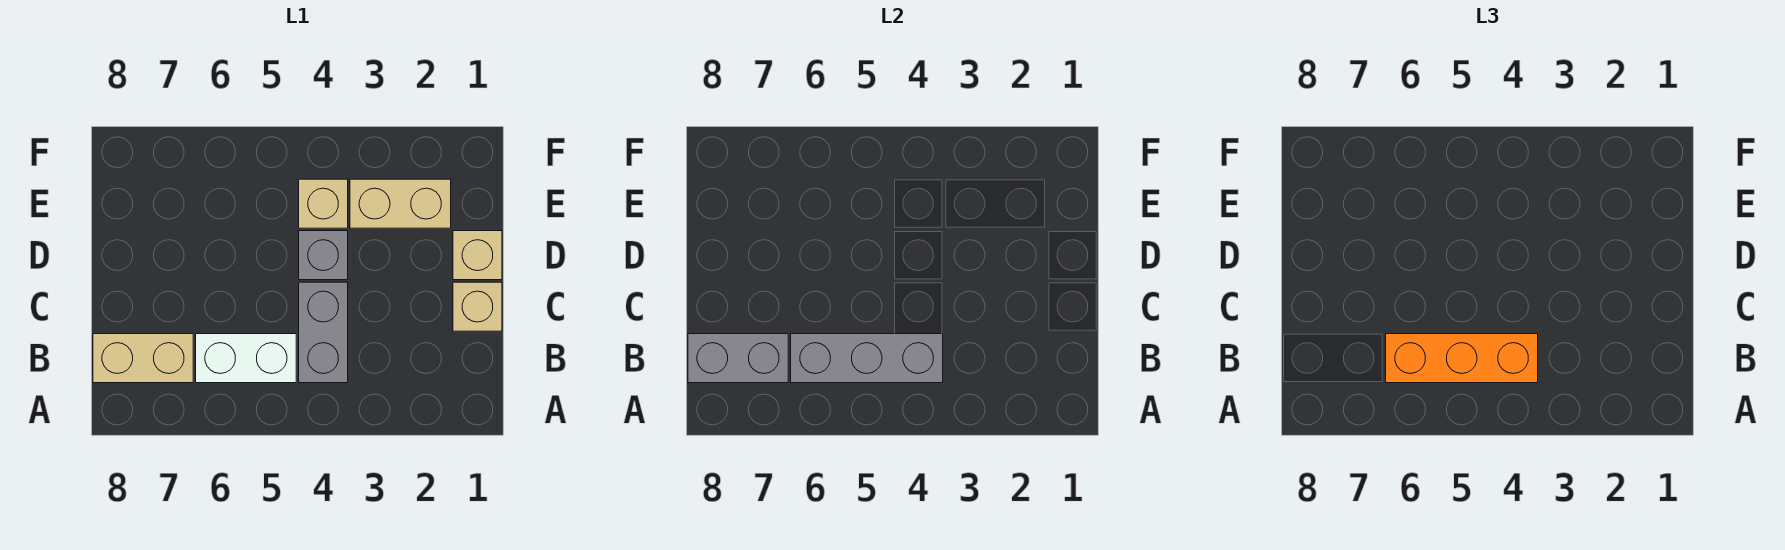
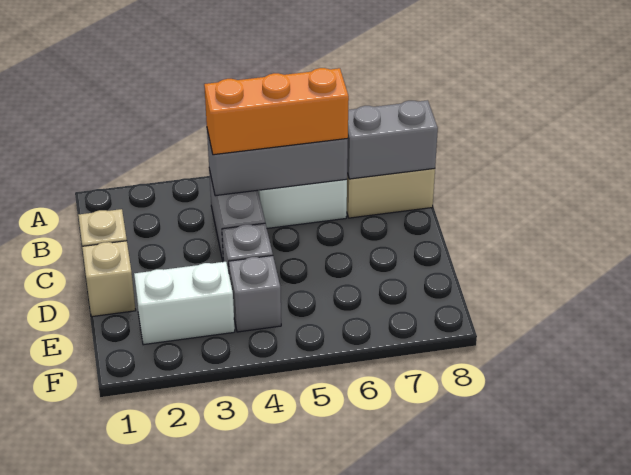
tan 1x2 brick [350,179,451,228] -> white 1x2 brick [134,262,235,345]
tan 1x1 brick [299,179,348,228] -> grey 1x1 brick [229,256,281,332]

